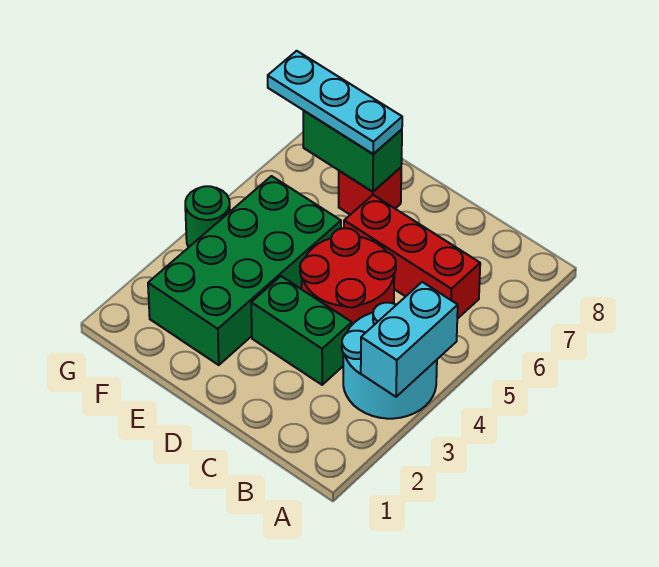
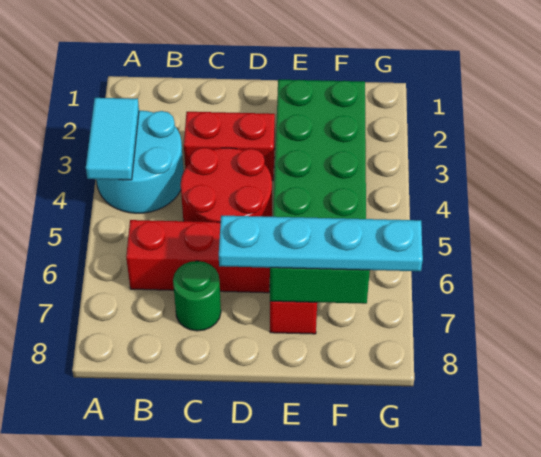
cyan 1x2 brick [361,282,458,397] -> cyan 1x2 tile [86,98,139,180]
green 1x2 brick [251,276,352,385] -> red 1x2 brick [184,112,275,181]
cyan 1x3 plate [268,51,402,154] -> cyan 1x4 plate [219,216,423,271]
green 1x1 round brick [185,186,230,247] -> green 1x1 round brick moved to [173,261,221,331]

